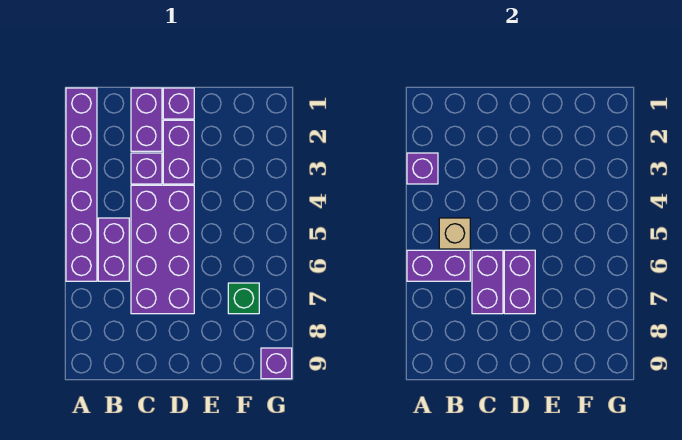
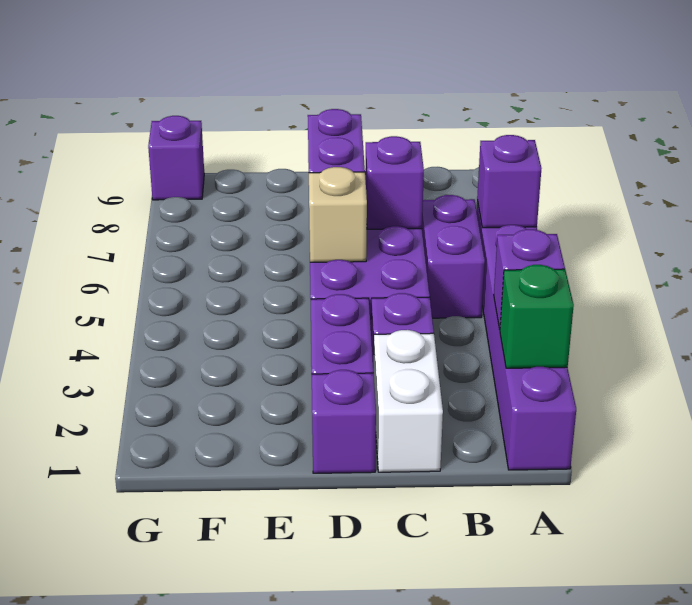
purple 1x2 brick [407,250,470,281] -> purple 1x1 brick [477,135,542,228]
tan 1x1 brick [439,218,470,249] -> tan 1x1 brick moved to [309,167,367,262]
purple 1x2 brick [131,88,162,151] -> white 1x2 brick [374,330,443,472]
purple 1x2 brick [472,250,503,314] -> purple 1x1 brick [365,136,424,229]
green 1x1 brick [228,283,259,314] -> green 1x1 brick moved to [500,265,574,368]

